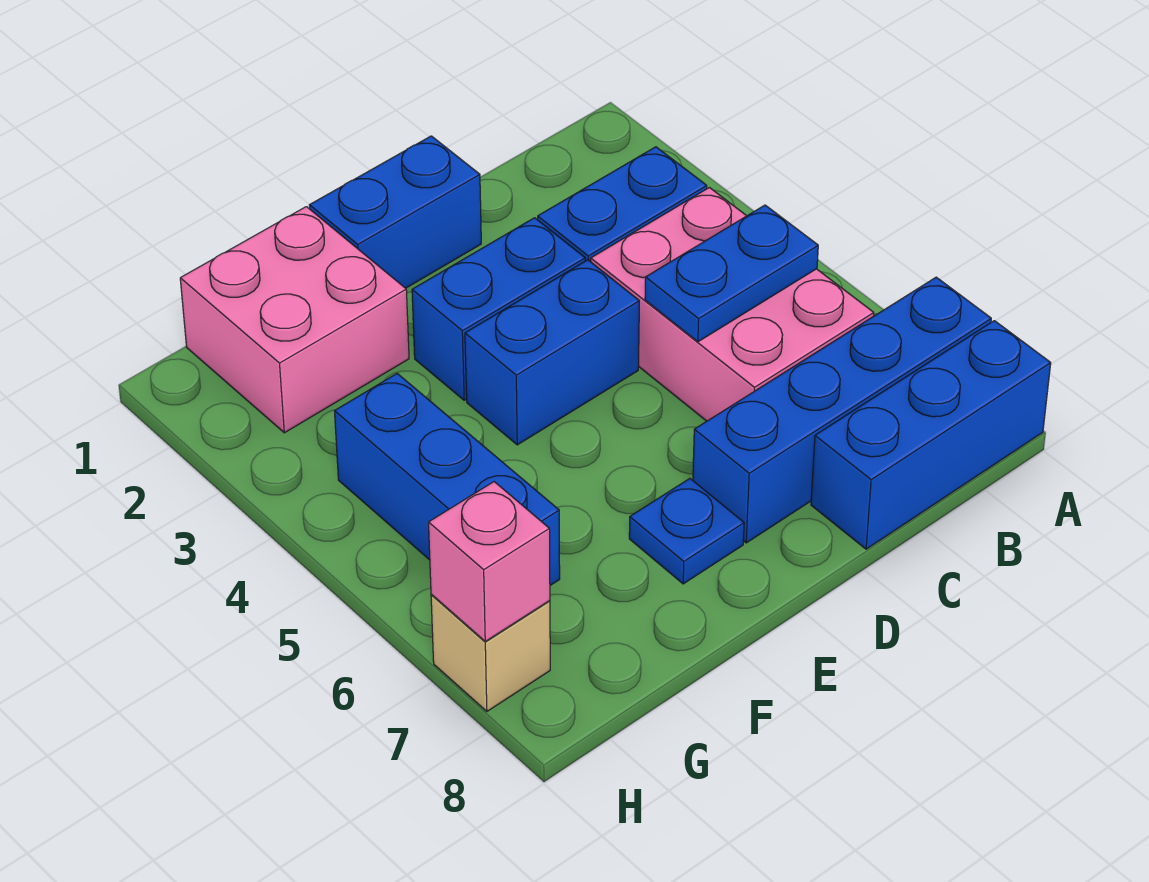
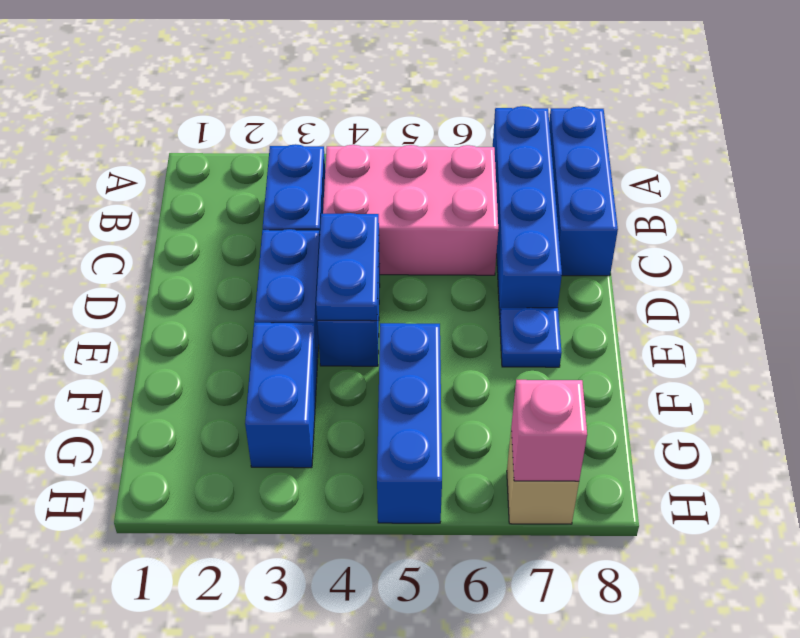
blue 1x2 plate [645,205,818,342] -> blue 1x2 plate moved to [316,213,379,321]
blue 1x2 brick [309,136,481,288] -> blue 1x2 brick moved to [245,323,317,468]
pink 2x2 brick [180,207,409,433] -> none
blue 1x3 brick [335,374,560,585] -> blue 1x3 brick turned to [377,323,442,523]

